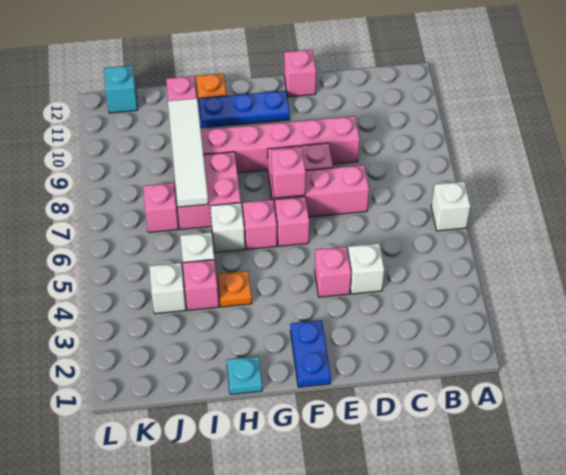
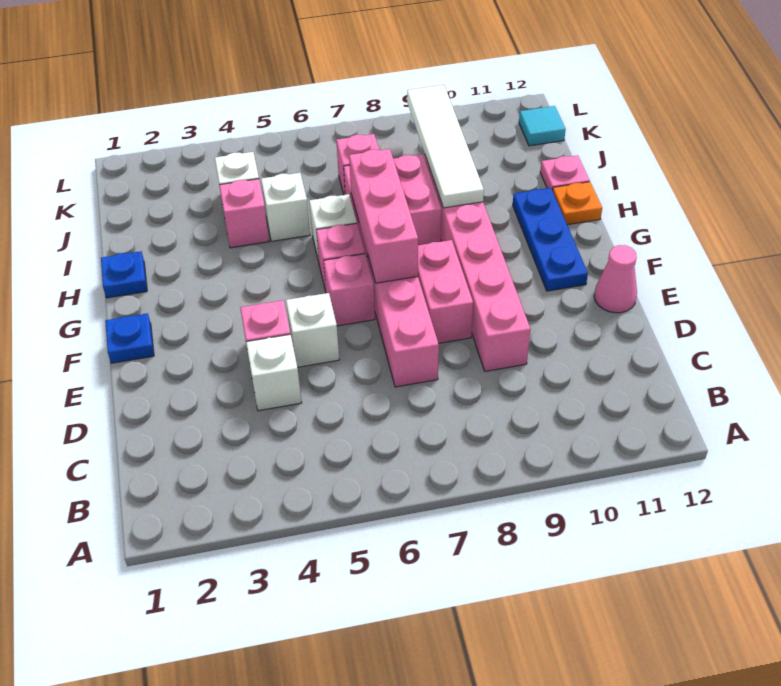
white 1x1 brick [431,181,471,231] -> white 1x1 brick moved to [286,293,339,367]
pink 1x1 brick [284,50,316,97] -> pink 1x1 cone [594,245,637,313]
blue 1x2 plate [290,320,331,387] -> blue 1x1 plate [105,313,154,363]
pink 1x1 brick [271,147,306,198] -> pink 1x3 brick [349,149,418,283]
cyan 1x1 plate [226,356,262,394] -> blue 1x1 plate [101,251,147,298]
orange 1x1 plate [217,271,252,307] -> none
white 1x4 tile [168,98,209,207] -> white 1x4 tile turned to [407,85,484,208]
cyan 1x1 brick [104,65,137,113] -> cyan 1x1 tile [519,106,566,146]

